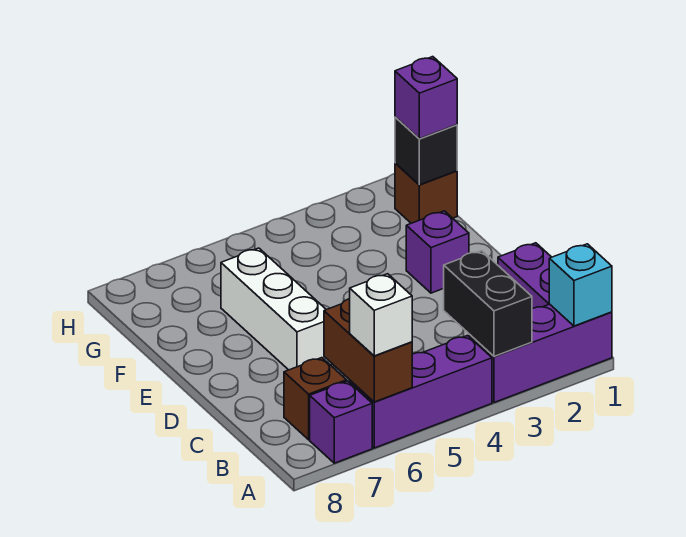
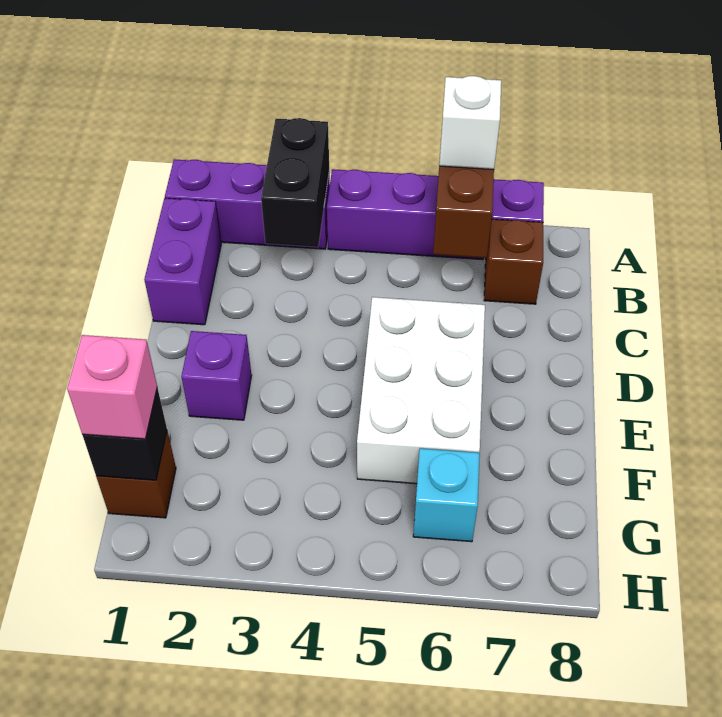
cyan 1x1 brick [549,244,612,326] -> cyan 1x1 brick moved to [413,448,480,542]
white 1x3 brick [221,248,332,370] -> white 2x3 brick [357,297,485,484]
purple 1x1 brick [395,57,457,139] -> pink 1x1 brick [67,335,157,439]

